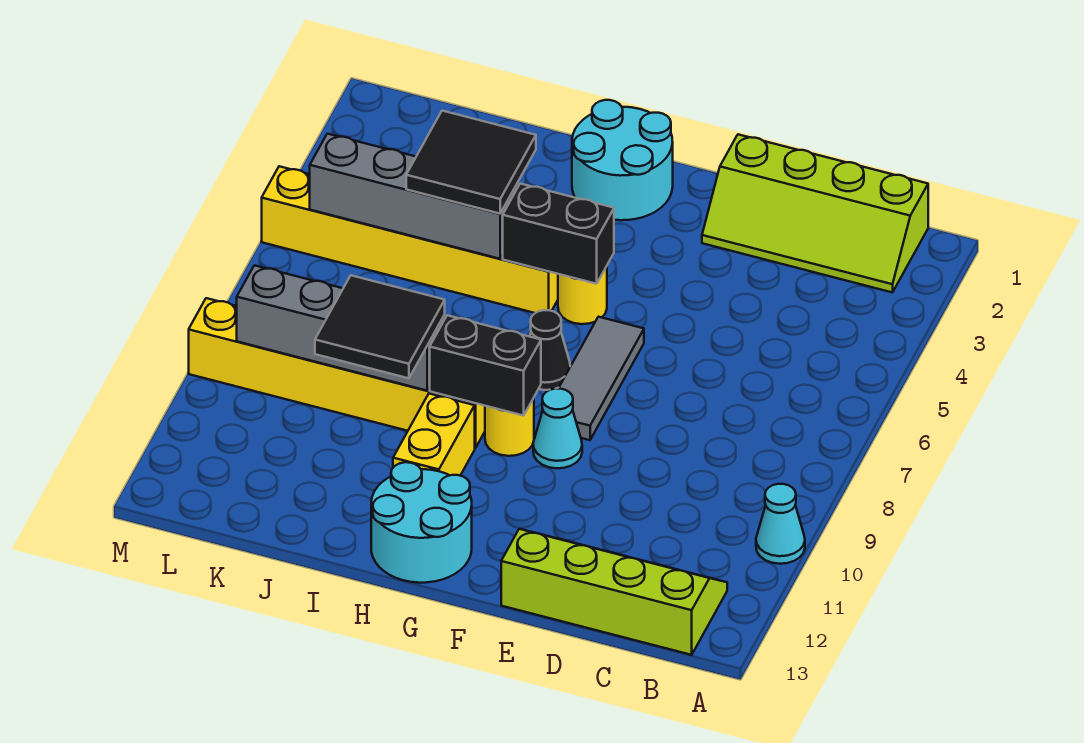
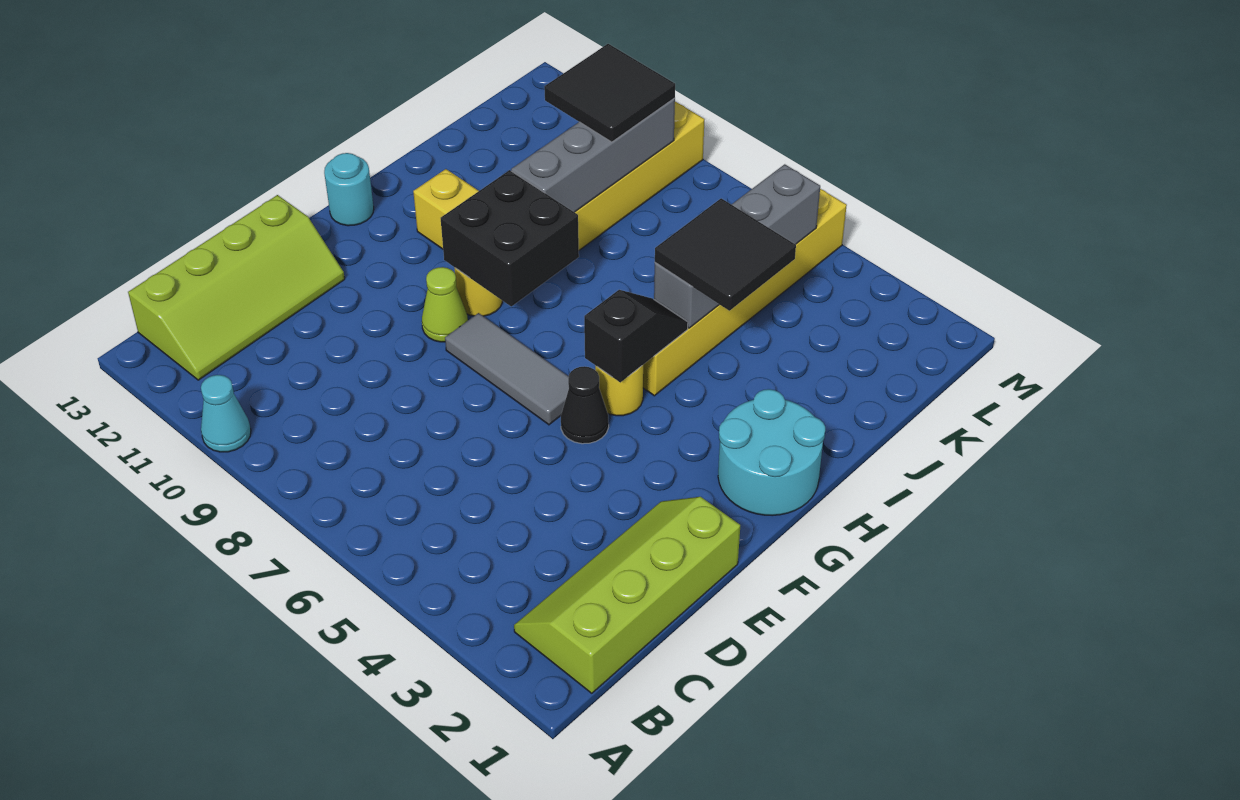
cyan 1x1 cone [533,389,582,468] -> lime 1x1 cone [422,267,468,342]
black 1x2 brick [503,184,614,284] -> black 1x2 slope [584,290,688,382]
black 1x1 cone [530,310,570,390] -> black 1x1 cone moved to [561,366,609,444]
black 1x2 brick [430,315,541,416] -> black 2x2 brick [441,170,579,306]
cyan 2x2 round brick [371,462,472,583] -> cyan 1x1 round brick [324,153,374,226]
black 2x2 tile [315,275,445,378] -> black 2x2 tile moved to [544,44,675,142]

